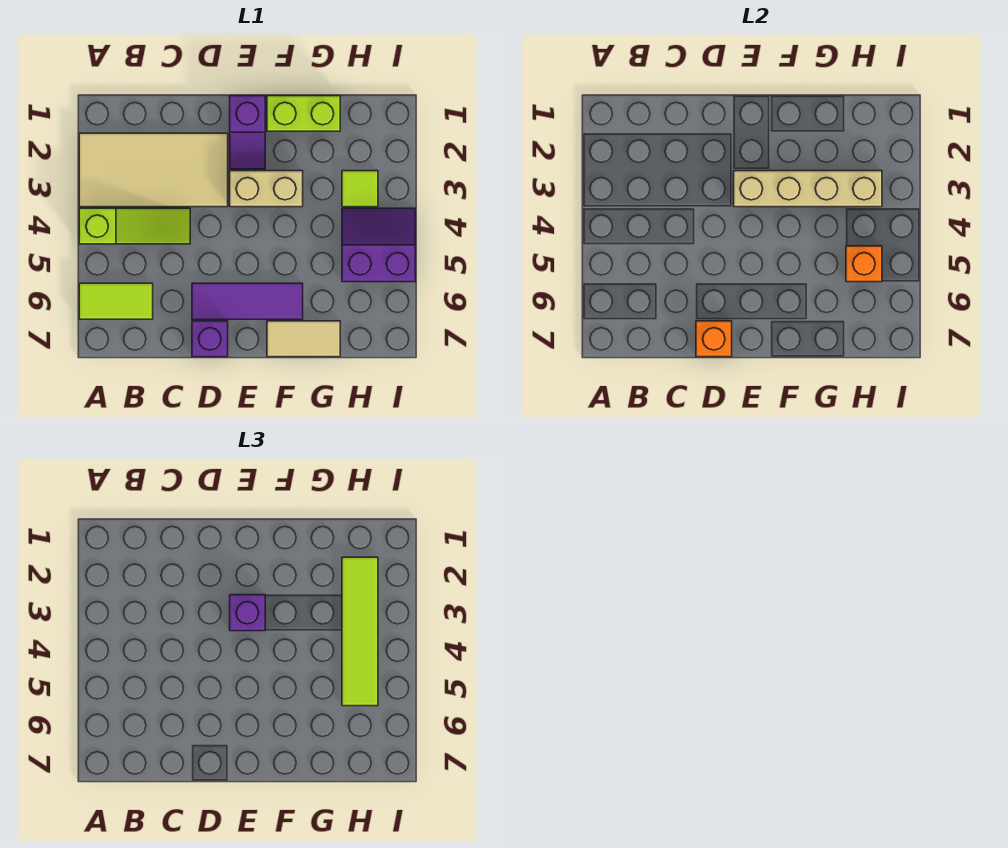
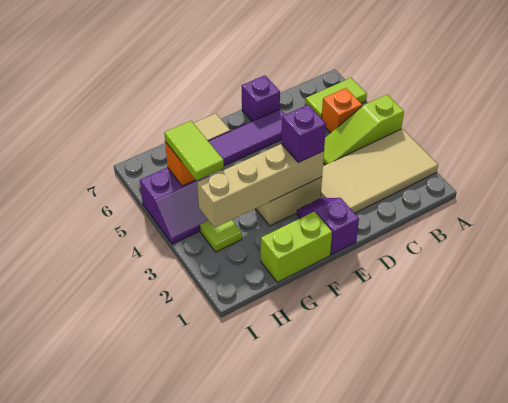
orange 1x1 brick [696,321,732,357] -> orange 1x1 brick moved to [322,88,362,133]
lime 1x4 tile [342,557,378,706] -> lime 1x2 tile [164,121,224,181]

